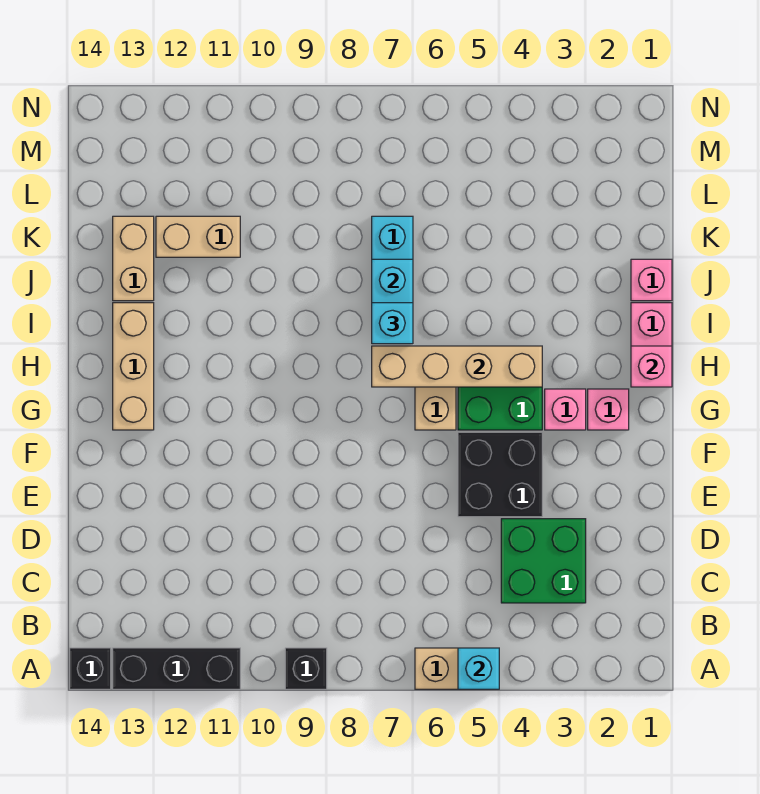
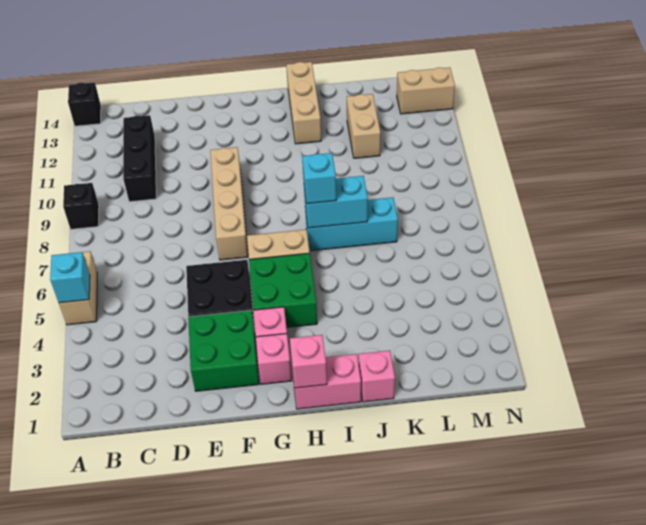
black 1x3 brick [113,648,240,689] -> black 1x3 brick moved to [123,115,156,202]
green 2x2 brick [501,519,586,603] -> green 2x2 brick moved to [188,310,259,391]
tan 1x3 brick [113,303,154,430] -> tan 1x3 brick turned to [286,62,321,144]
tan 1x4 brick [372,346,542,387] -> tan 1x4 brick moved to [210,147,248,260]
tan 1x2 brick [113,216,154,301] -> tan 1x2 brick moved to [397,67,455,114]

